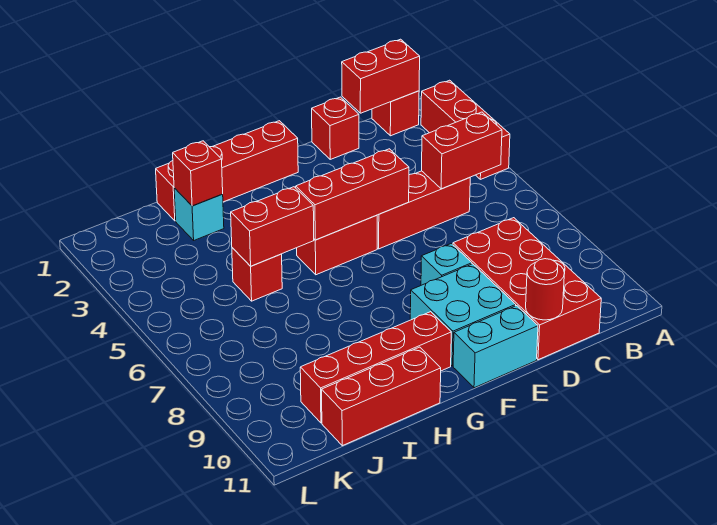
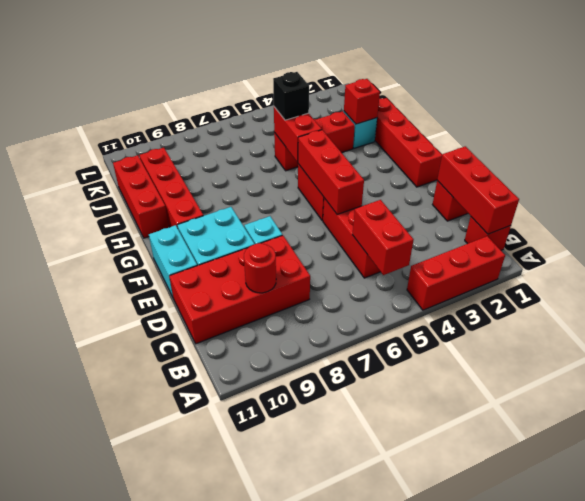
red 1x2 brick [342,39,420,113] -> red 1x3 brick [437,146,519,234]
red 1x1 round brick [526,259,564,320] -> red 1x1 round brick moved to [244,243,276,293]
red 1x1 brick [232,248,282,301] -> red 1x3 brick [274,111,355,171]
none -> black 1x1 brick [273,72,309,120]

